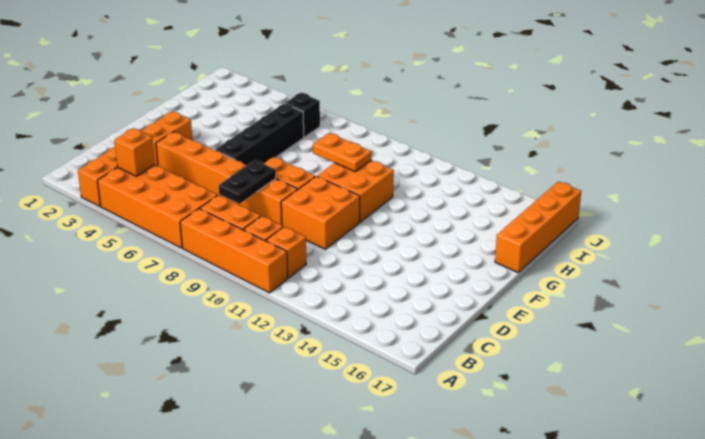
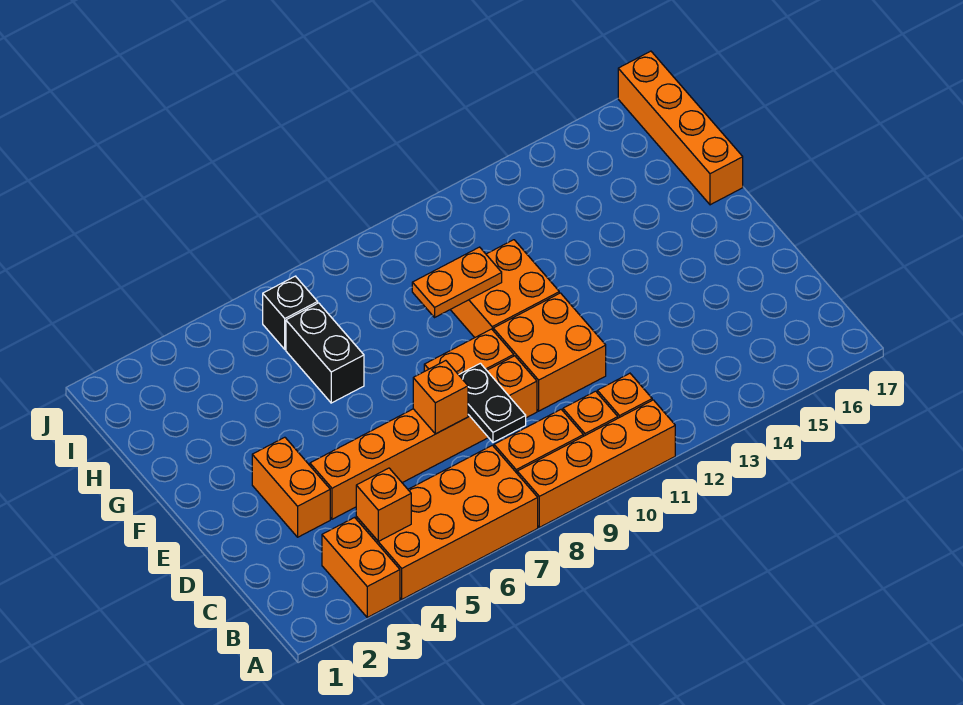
none -> orange 1x1 brick [413,361,468,434]
black 1x4 brick [215,104,304,165] -> black 1x2 brick [286,303,364,403]

